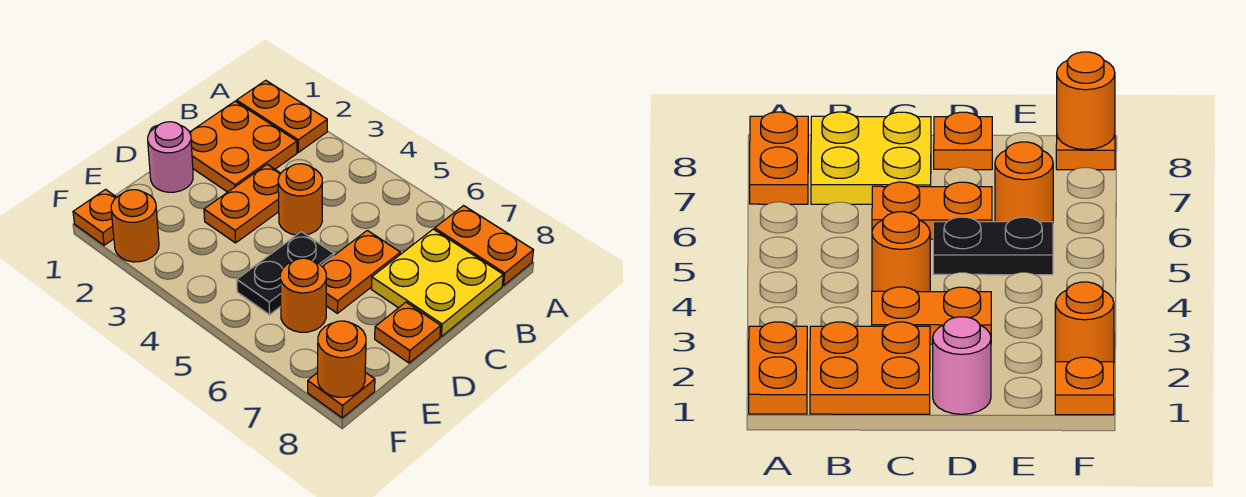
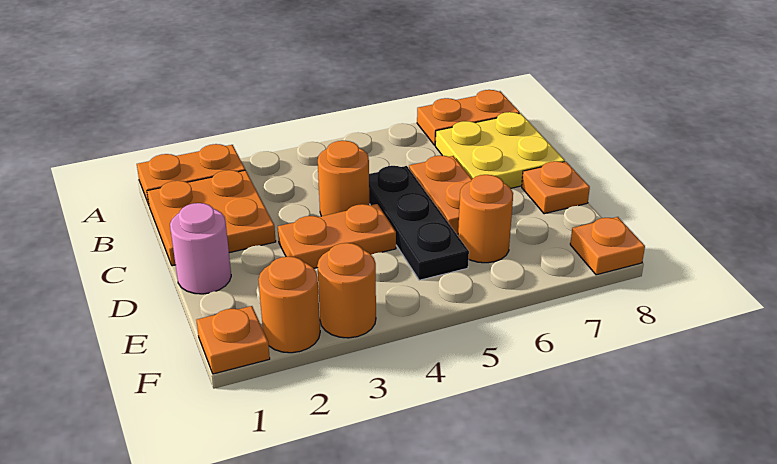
orange 1x2 plate [204,164,281,243] -> orange 1x2 plate turned to [278,204,396,268]
black 1x2 plate [237,232,334,315] -> black 1x3 plate [369,166,469,280]
orange 1x1 round brick [318,321,366,397] -> orange 1x1 round brick moved to [317,243,376,338]

